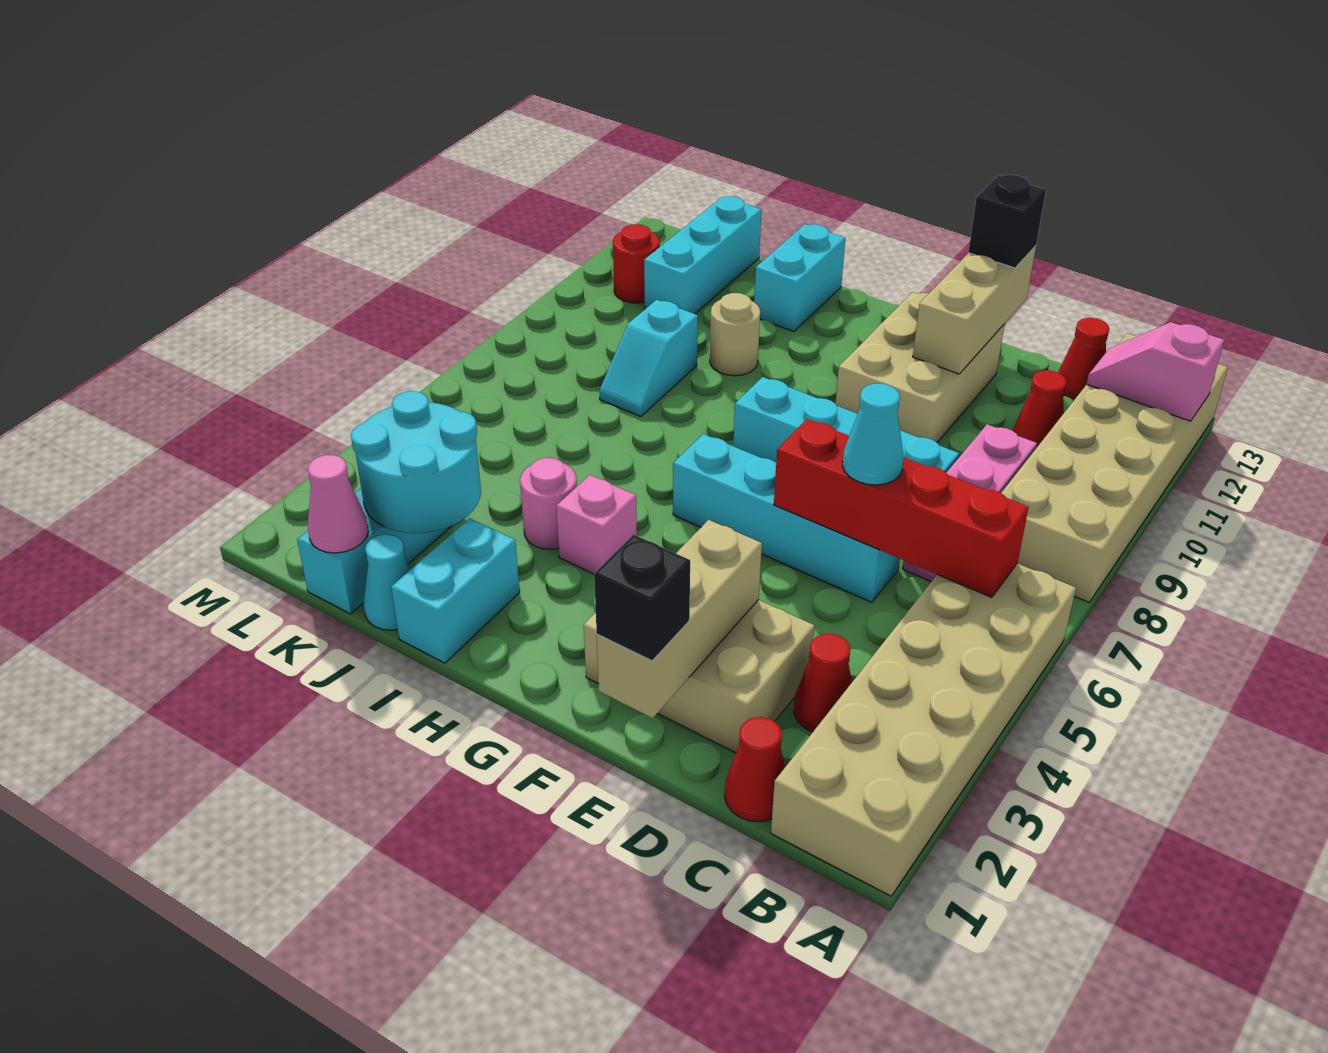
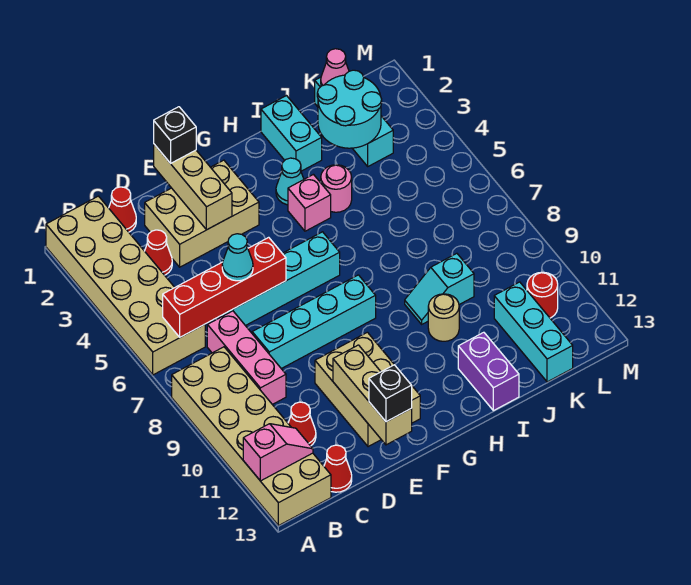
cyan 1x2 brick [754,224,845,332] -> purple 1x2 brick [458,332,519,411]
cyan 1x1 cone [364,535,410,630] -> cyan 1x1 cone moved to [276,158,304,205]
cyan 1x2 slope [599,300,698,417] -> cyan 1x2 slope turned to [405,253,474,324]

